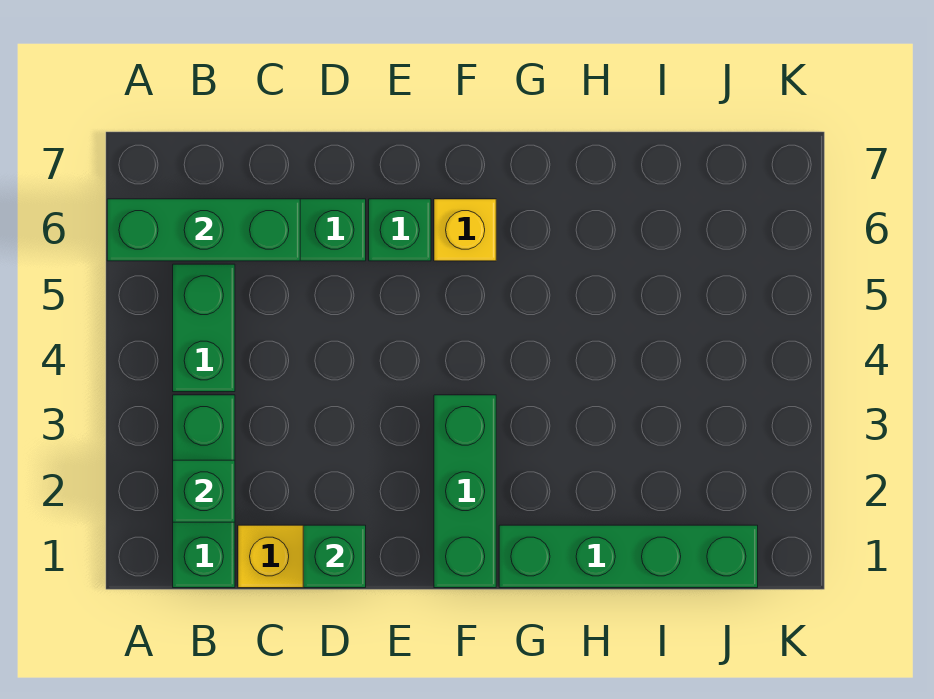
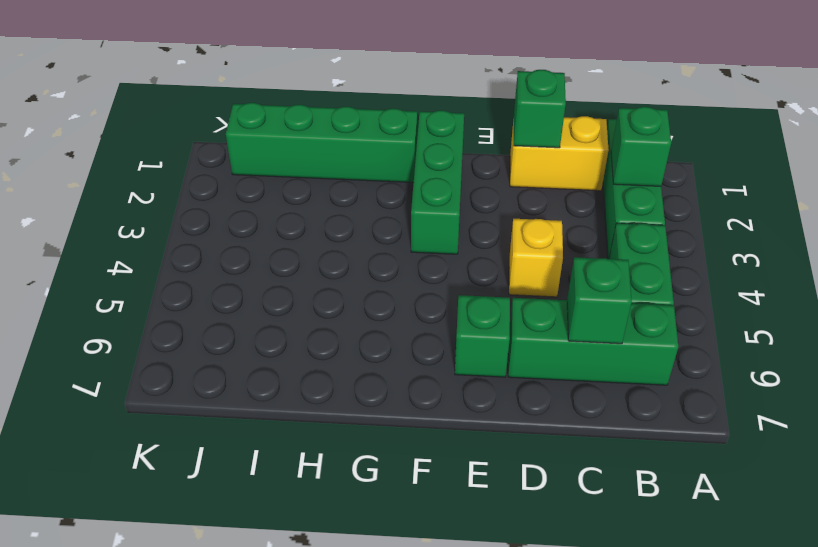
green 1x3 brick [107,199,300,261] -> green 1x1 brick [567,257,632,344]
yellow 1x1 brick [434,199,496,261] -> yellow 1x1 brick moved to [509,219,563,297]

